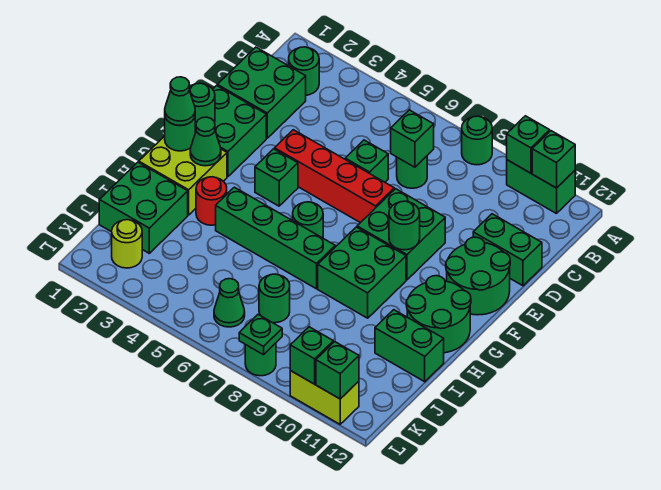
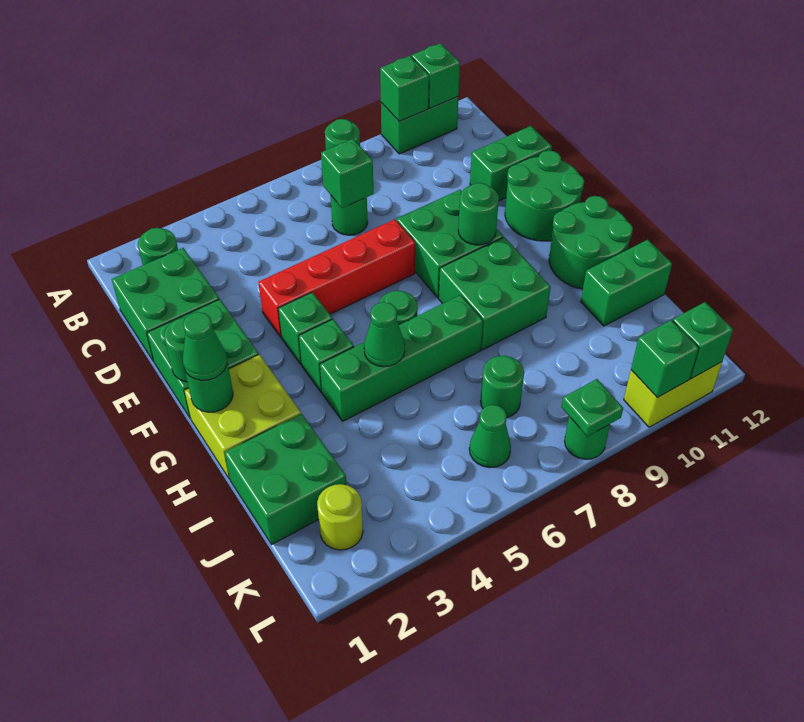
green 1x1 brick [345,140,388,182] -> green 1x1 brick moved to [299,319,354,392]
green 1x1 cone [190,117,221,166] -> green 1x1 cone moved to [364,302,405,367]
red 1x1 round brick [196,177,227,225] -> none

